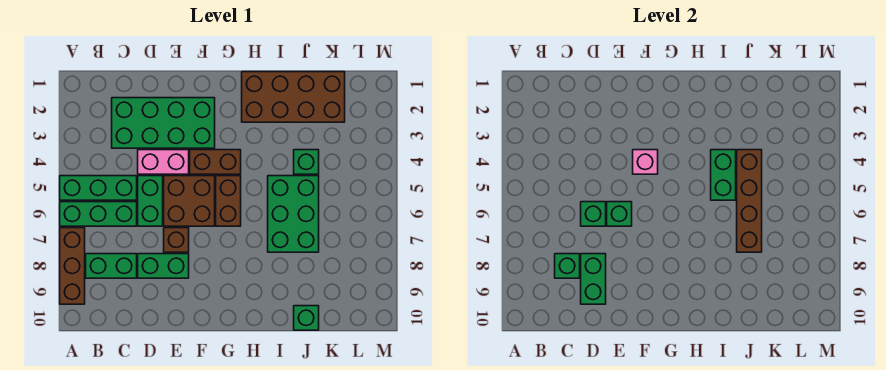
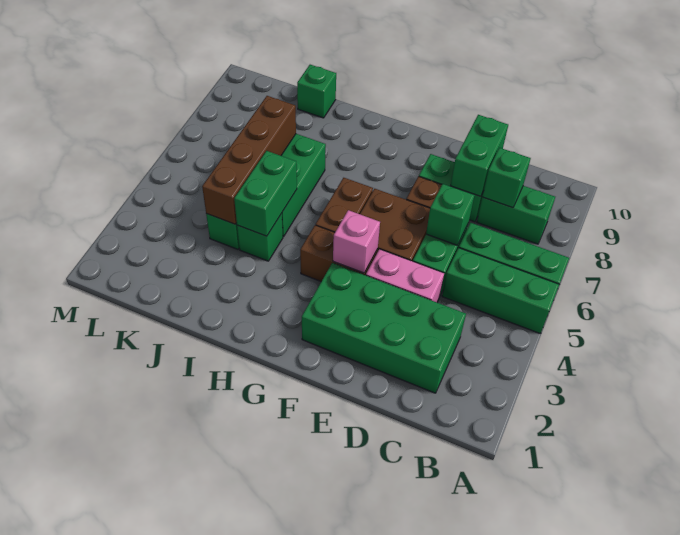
brown 1x3 brick [60,228,85,304] -> none
green 1x1 brick [607,202,632,226] -> green 1x1 brick moved to [237,213,283,261]
brown 2x4 brick [242,72,345,122] -> none

